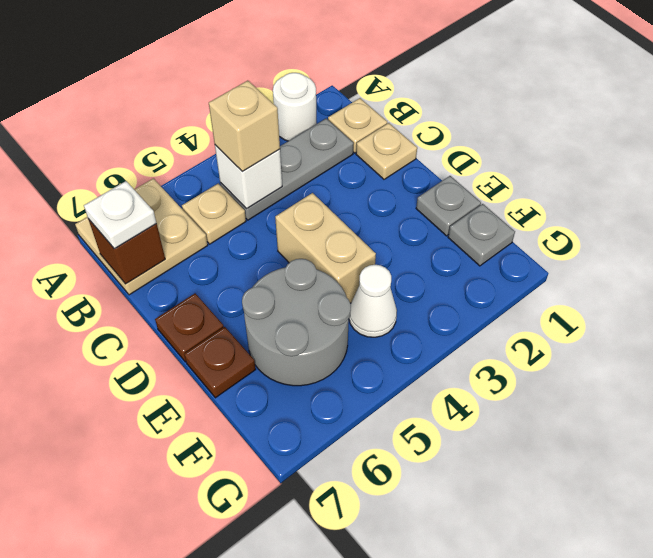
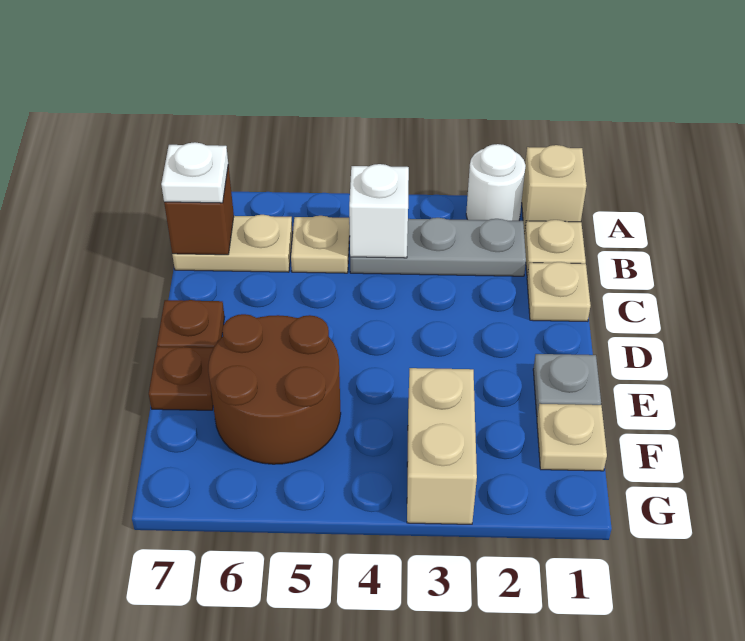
tan 2x2 plate [75,178,208,295] -> tan 1x2 plate [172,215,293,272]
tan 1x1 brick [209,81,280,172] -> tan 1x1 brick moved to [522,145,587,234]
tan 1x2 brick [275,193,376,303] -> tan 1x2 brick moved to [407,368,477,524]
grey 2x2 round brick [242,259,351,386] -> brown 2x2 round brick [208,314,341,464]
grey 1x1 plate [448,204,515,266] -> tan 1x1 plate [537,404,607,471]
white 1x1 cone [349,265,397,337] -> none

